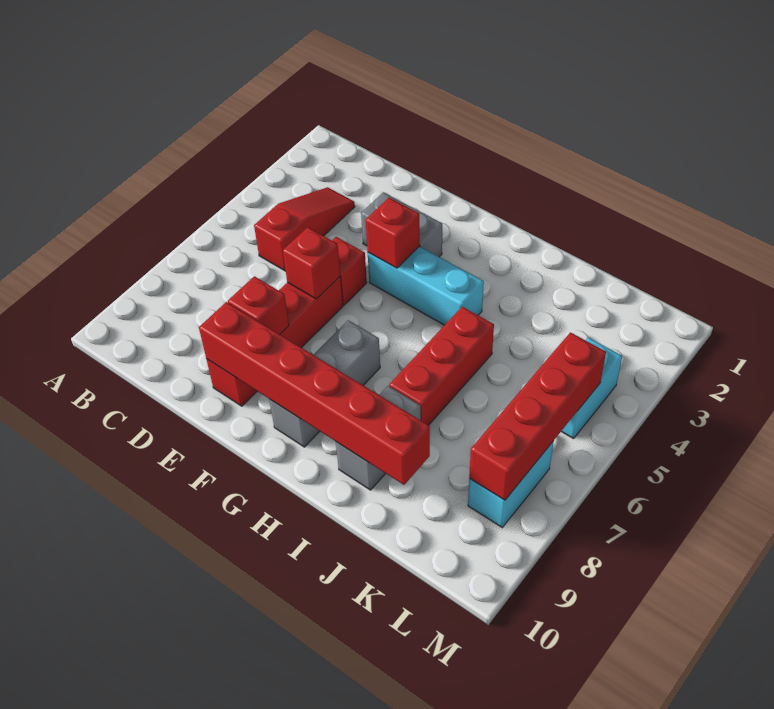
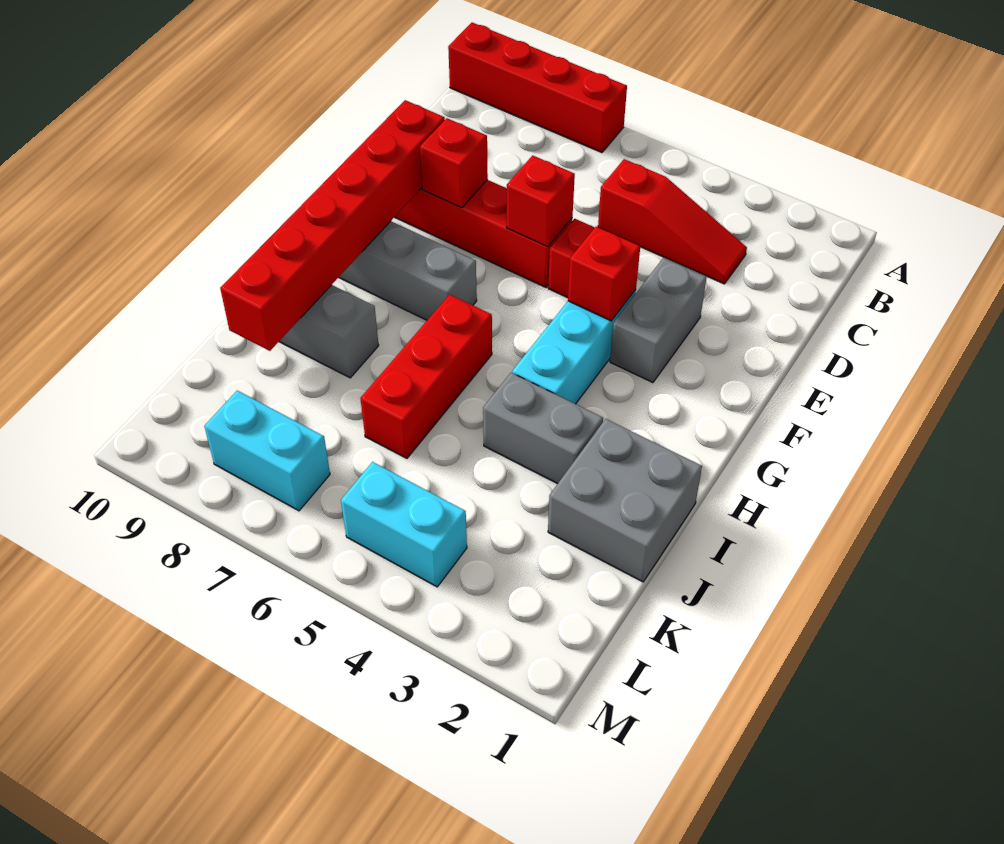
none -> grey 2x2 brick [548,419,702,582]
none -> grey 1x2 brick [483,373,603,484]
red 1x3 brick [389,307,494,425] -> red 1x3 brick turned to [360,295,492,458]
red 1x4 brick [469,332,606,500] -> red 1x4 brick moved to [448,23,627,153]

